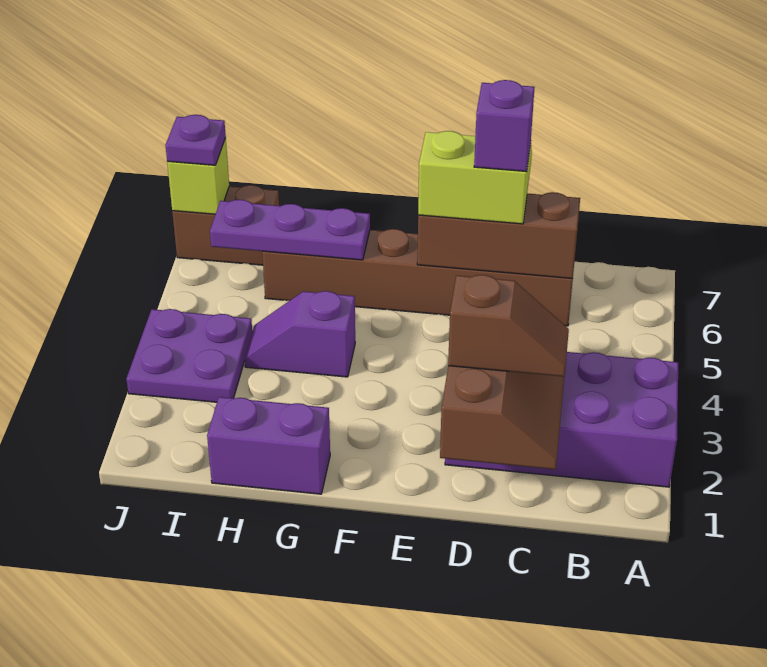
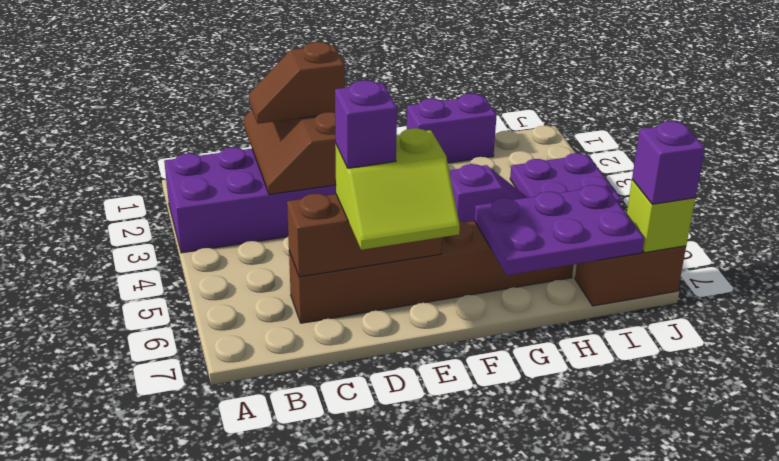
purple 1x3 plate [210,200,370,260] -> purple 2x3 plate [474,185,644,275]
purple 1x1 plate [165,115,226,165] -> purple 1x1 brick [632,121,705,204]

